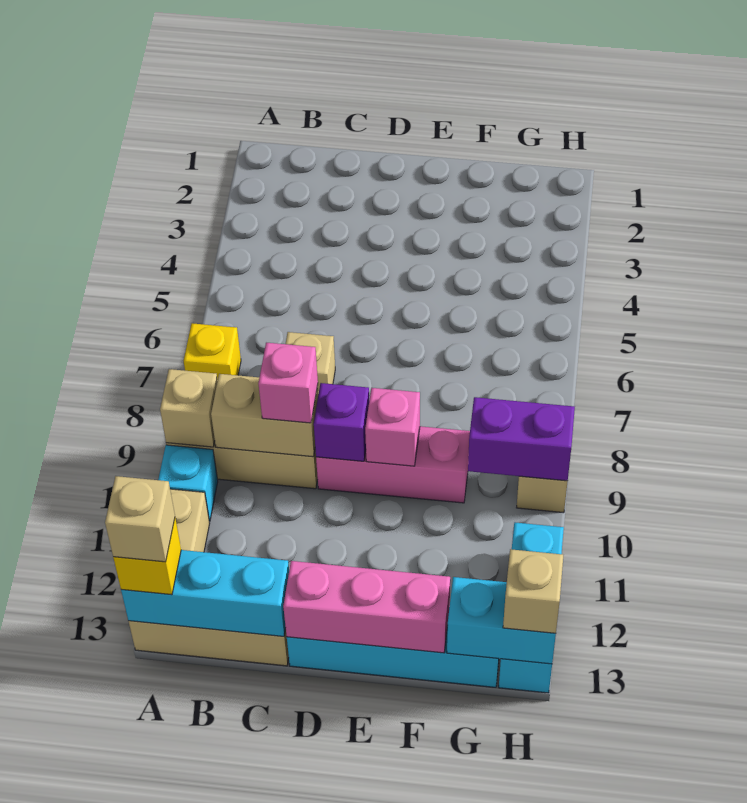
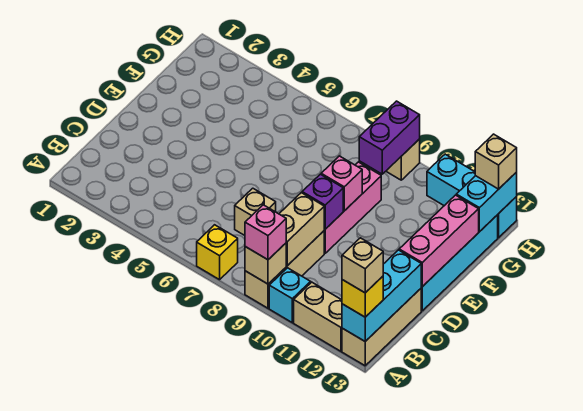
pink 1x1 brick [258,343,318,423] -> pink 1x1 brick moved to [245,205,286,260]

